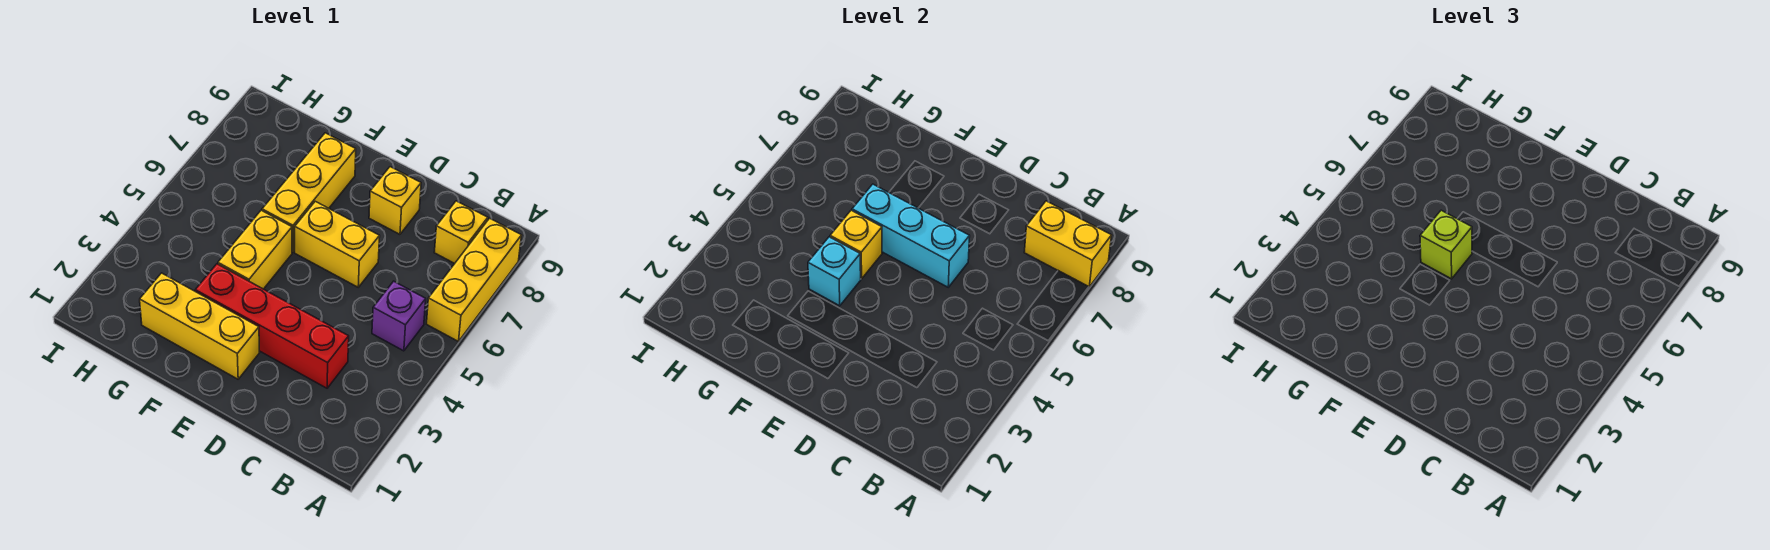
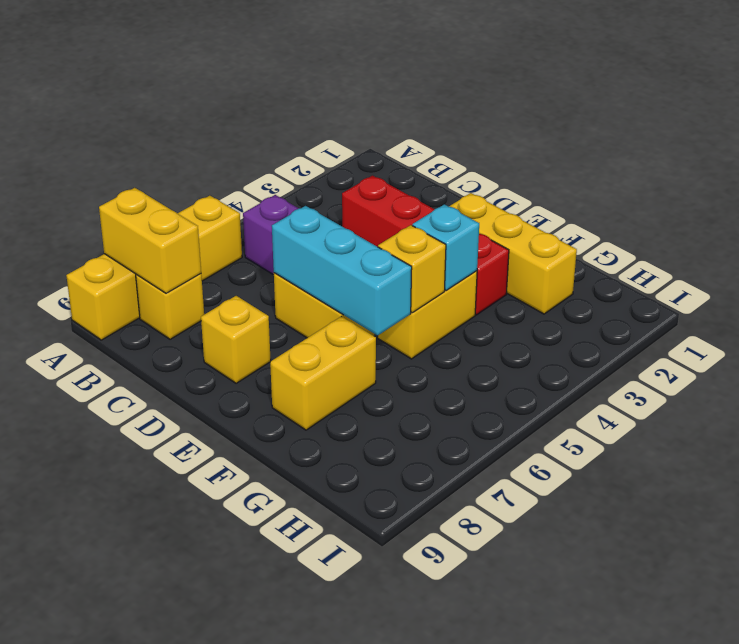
yellow 1x3 brick [427,218,522,341] -> yellow 1x4 brick [66,196,242,340]
lime 1x1 brick [1420,210,1472,279] -> none
yellow 1x3 brick [262,133,356,252] -> yellow 1x2 brick [270,316,376,430]

